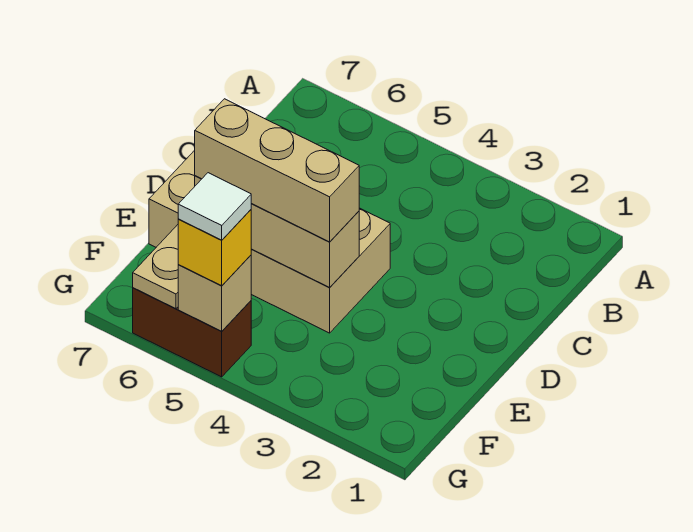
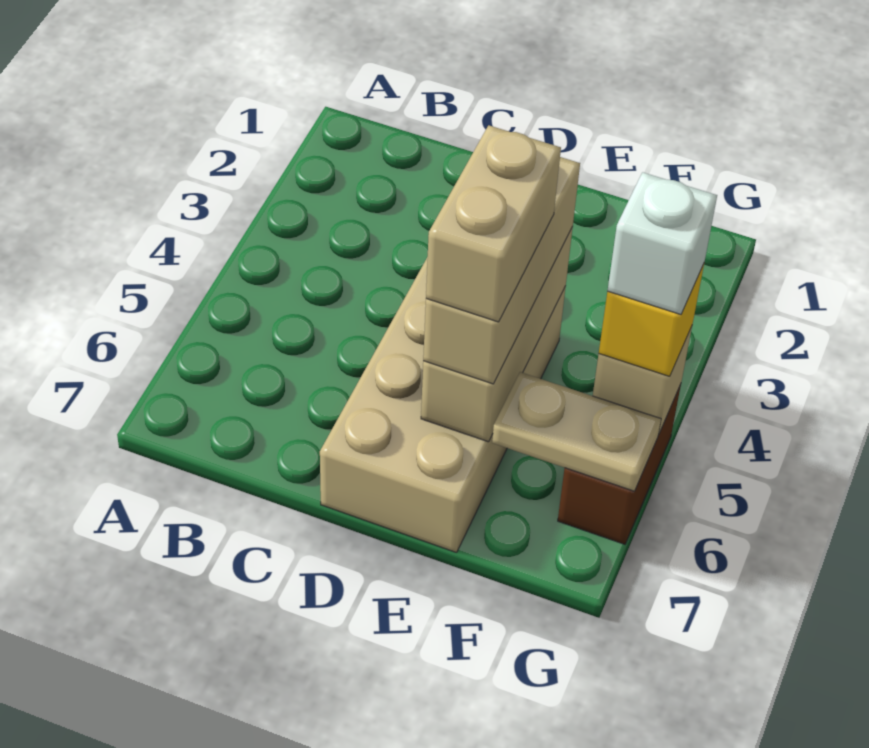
none -> tan 1x2 brick [426,125,561,322]
white 1x1 tile [178,173,251,240] -> white 1x1 brick [608,172,717,314]

